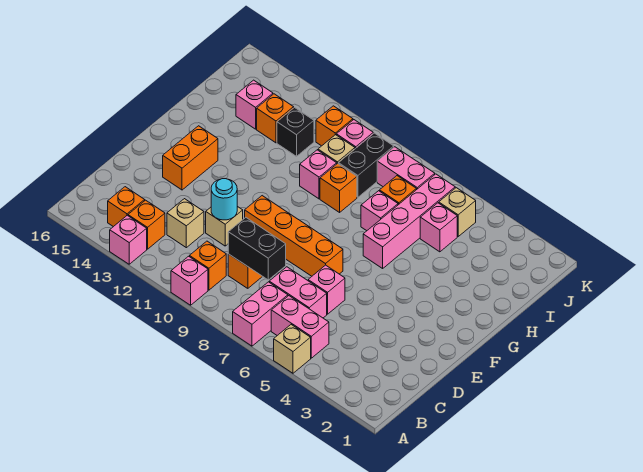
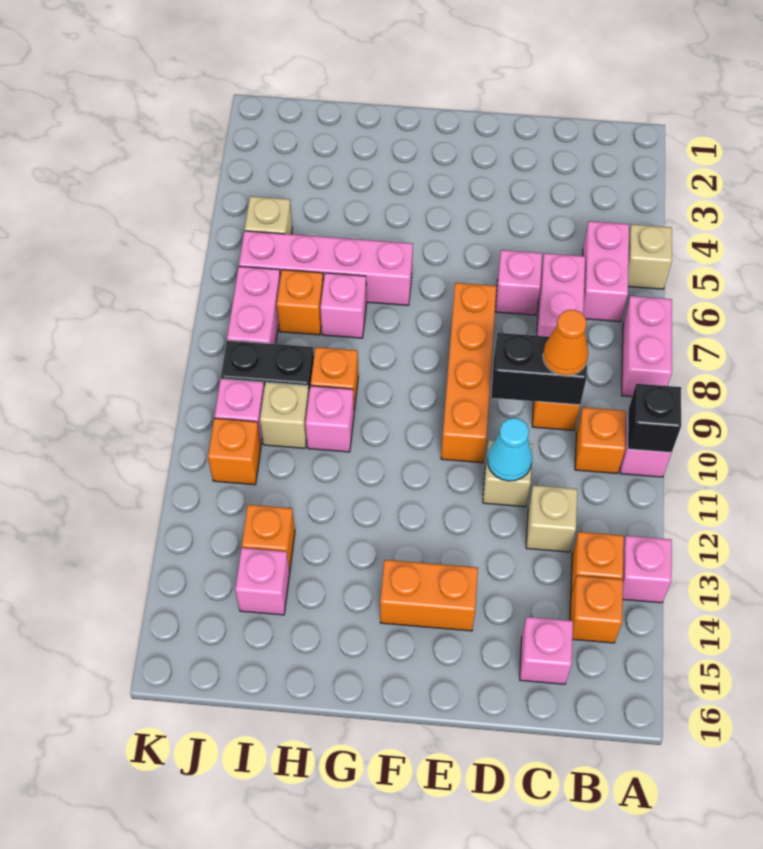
pink 1x2 brick [233,282,288,346] -> pink 1x2 brick turned to [622,296,672,397]
black 1x2 brick [228,218,286,280] -> black 1x2 brick turned to [491,333,588,405]
none -> orange 1x1 cone [543,310,588,376]
cyan 1x1 round brick [211,179,237,220] -> cyan 1x1 cone [487,418,532,481]
pink 1x1 brick [420,203,457,252] -> pink 1x1 brick moved to [520,617,573,684]
black 1x1 brick [277,108,314,156] -> black 1x1 brick moved to [628,384,681,453]

